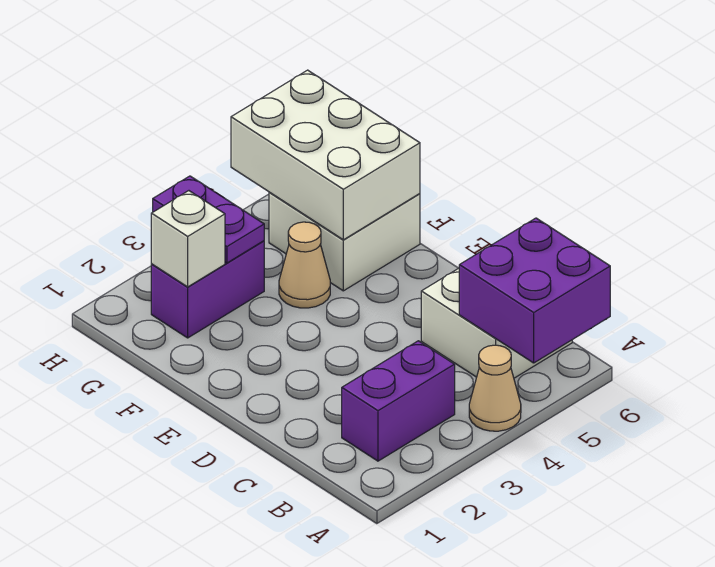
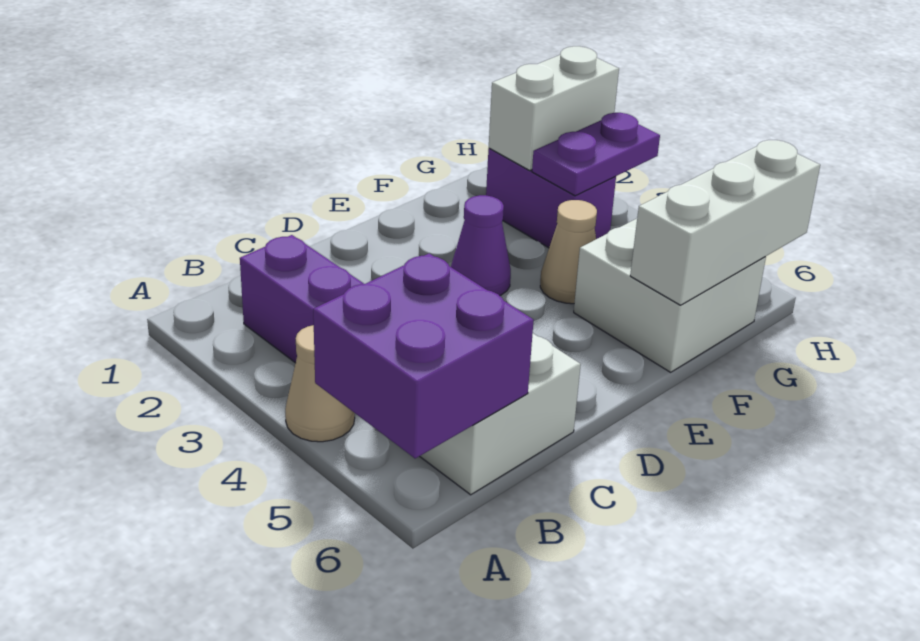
none -> purple 1x1 cone [451,195,511,296]
white 2x3 brick [231,70,420,240] -> white 1x3 brick [630,140,820,305]
white 1x1 brick [151,191,225,287] -> white 1x2 brick [489,46,619,170]

